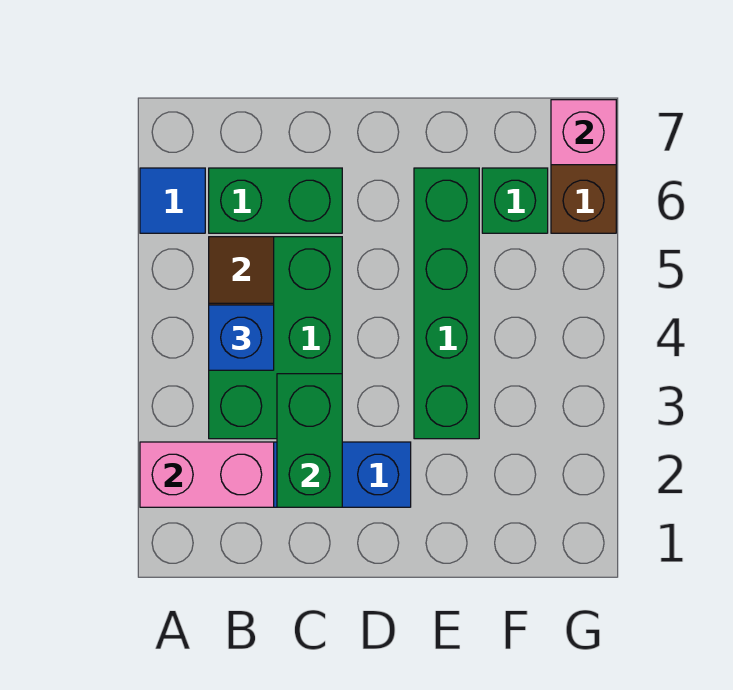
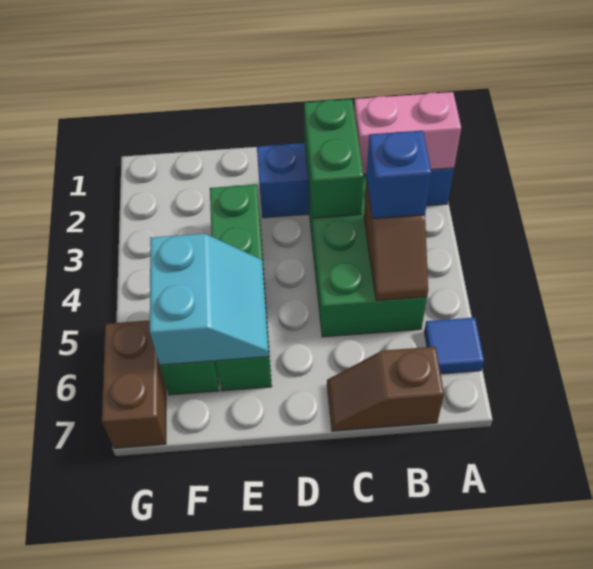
green 1x2 brick [209,168,342,233] -> none
none -> brown 1x2 slope [327,347,444,431]
none -> cyan 2x2 slope [150,233,269,365]
pink 1x1 brick [551,100,616,165] -> none

